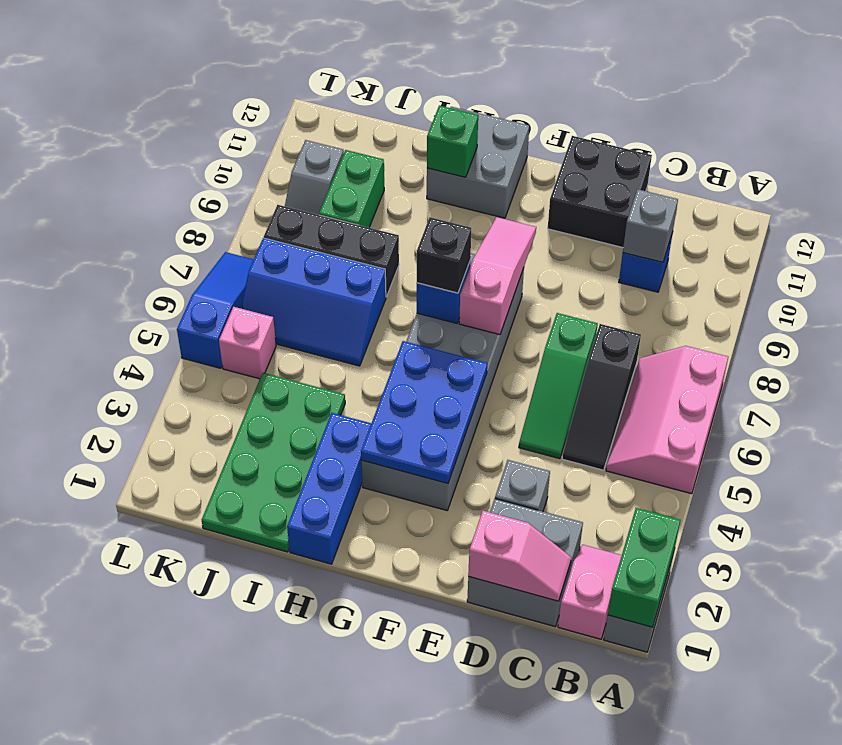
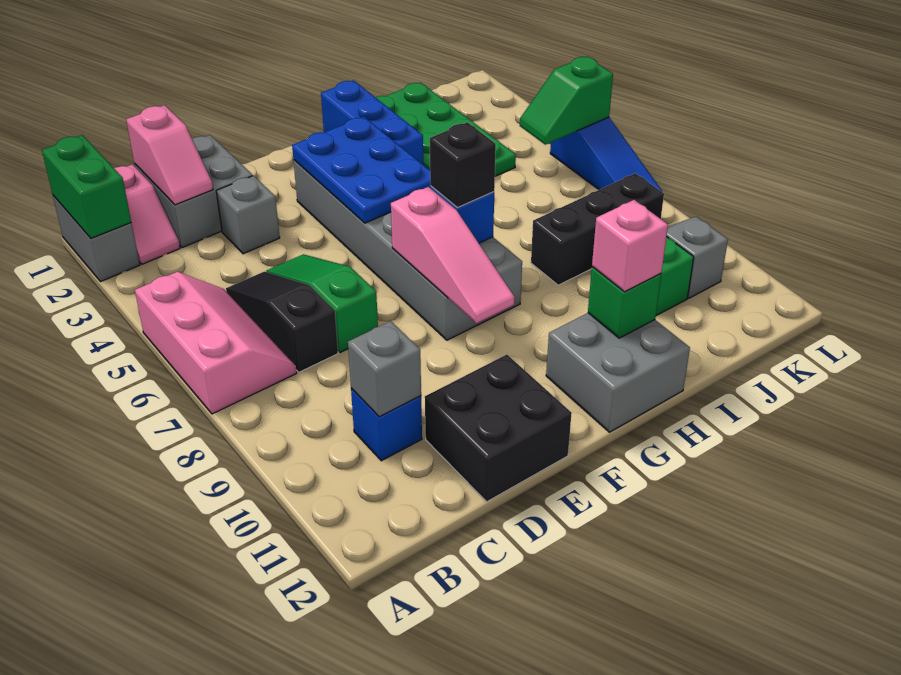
pink 1x2 slope [468,511,571,601] -> pink 1x2 slope turned to [126,105,213,205]
blue 2x3 slope [241,238,386,366] -> none
pink 1x1 brick [219,307,276,379] -> pink 1x1 brick moved to [592,200,668,292]
none -> green 1x2 slope [520,56,613,145]

